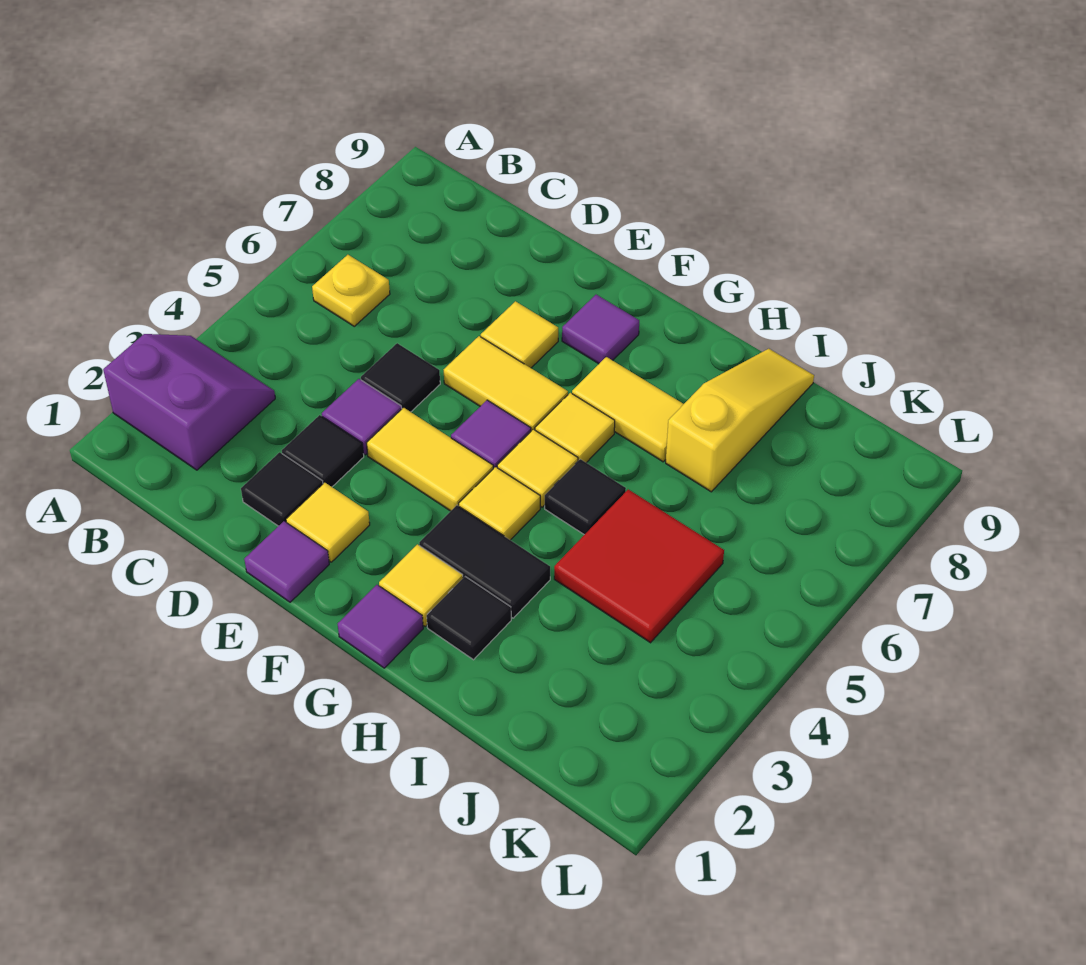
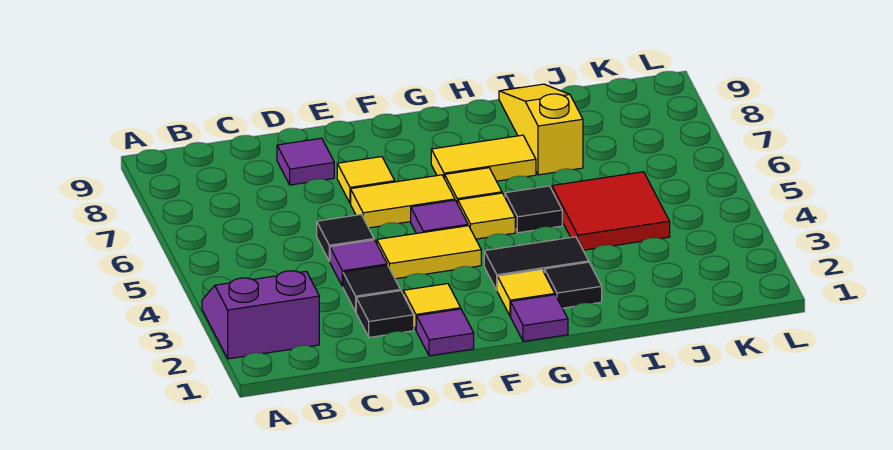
yellow 1x1 plate [312,255,390,326] -> none
purple 1x1 tile [562,295,639,364] -> purple 1x1 tile moved to [277,138,334,185]
yellow 1x1 tile [459,467,540,540] -> none

